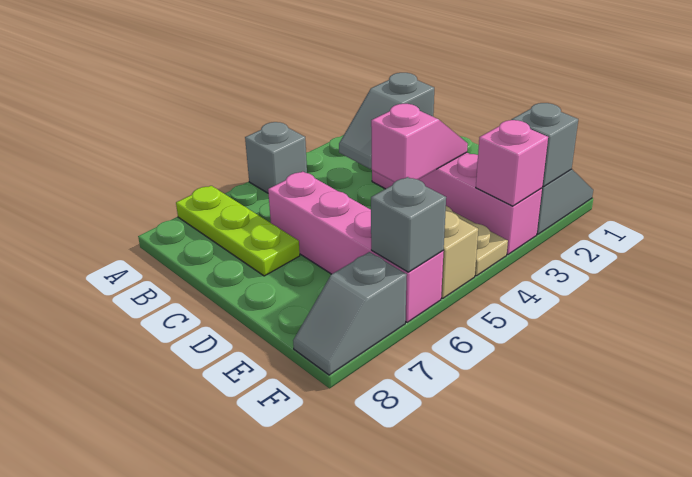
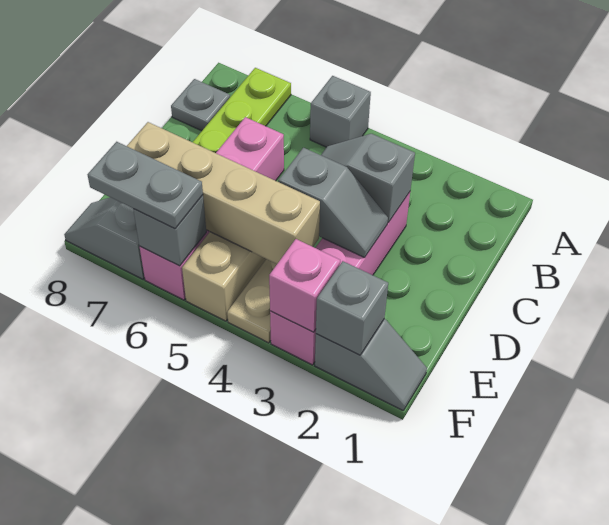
none -> grey 1x1 plate [171,79,230,131]
pink 1x2 slope [371,104,468,182] -> grey 1x2 slope [278,148,388,258]
none -> tan 1x4 brick [127,122,320,264]
none -> grey 1x2 plate [88,142,203,229]

